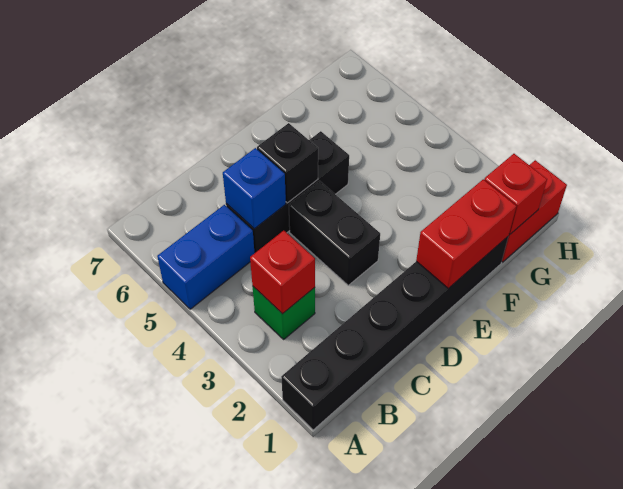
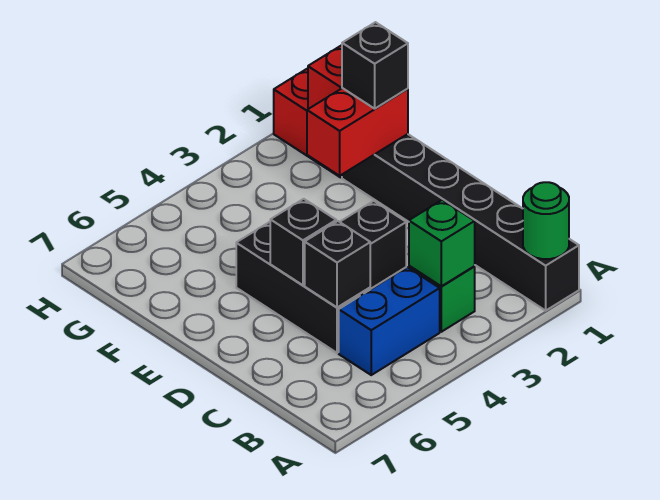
none -> green 1x1 round brick [523,182,569,259]
blue 1x2 brick [157,205,254,309] -> blue 1x2 brick turned to [339,267,440,375]
red 1x1 brick [250,231,315,314] -> green 1x1 brick [409,200,475,286]
blue 1x1 brick [223,148,286,229] -> black 1x1 brick [305,221,370,307]
red 1x2 brick [416,179,516,288] -> red 1x2 brick turned to [307,88,408,176]
none -> black 1x1 brick [342,22,408,109]

